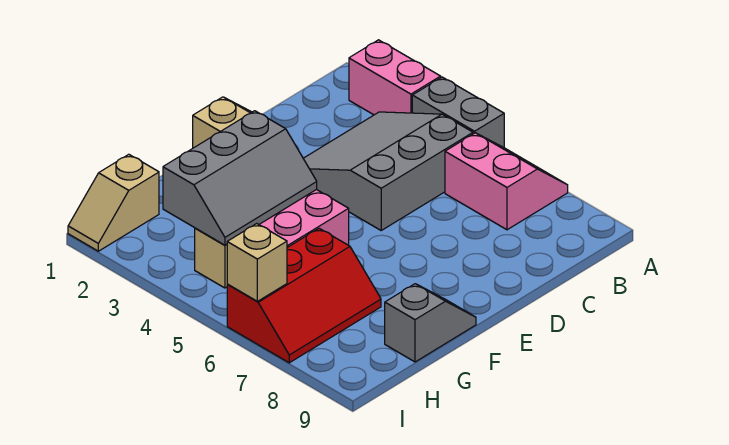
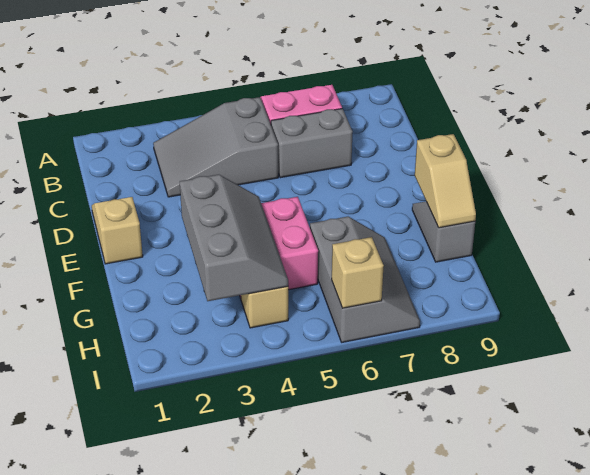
pink 1x2 brick [349,40,441,115] -> none
grey 1x2 brick [412,77,504,148] -> grey 1x2 brick moved to [271,109,353,178]
grey 3x3 slope [303,112,473,230] -> grey 2x3 slope [153,97,278,197]
red 2x3 slope [227,228,381,363] -> grey 2x3 slope [310,217,420,342]
tan 1x2 slope [68,154,159,251] -> tan 1x2 slope moved to [415,134,476,228]

